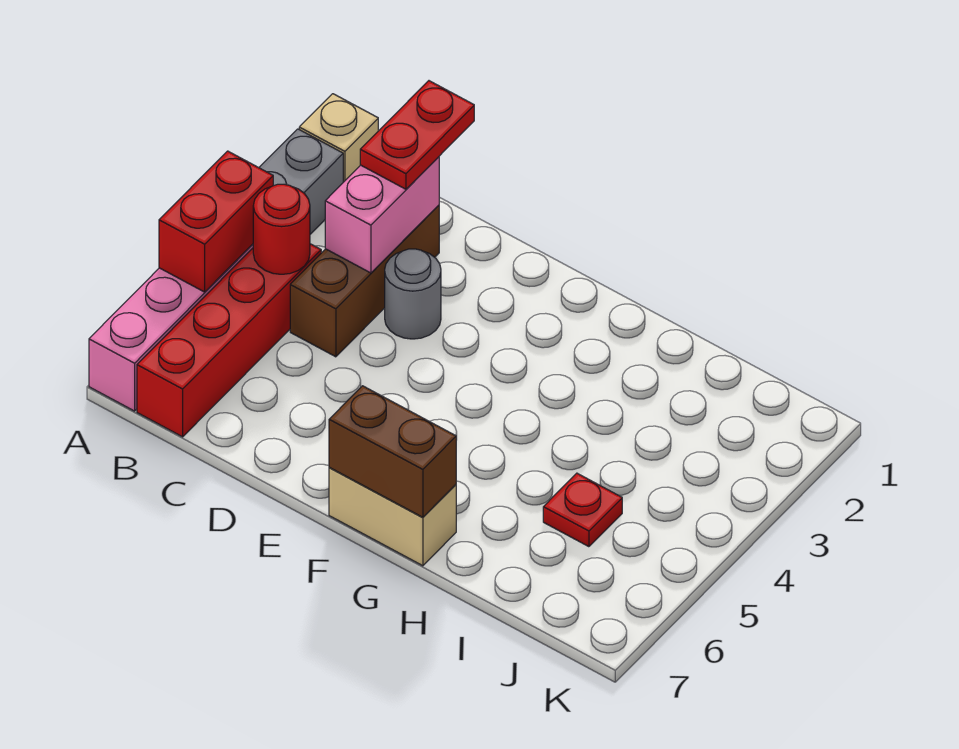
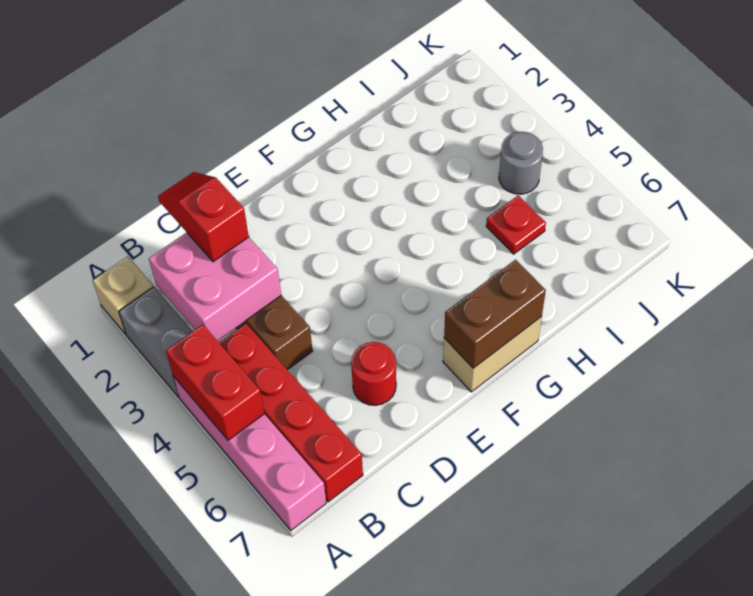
red 1x1 round brick [253,184,310,274] -> red 1x1 round brick moved to [351,342,396,405]
red 1x2 plate [360,81,474,189] -> red 1x2 slope [158,172,249,262]
pink 1x2 brick [325,157,439,273] -> pink 2x2 brick [149,232,281,341]
grey 1x1 round brick [385,249,441,339] -> grey 1x1 round brick moved to [499,132,543,194]

